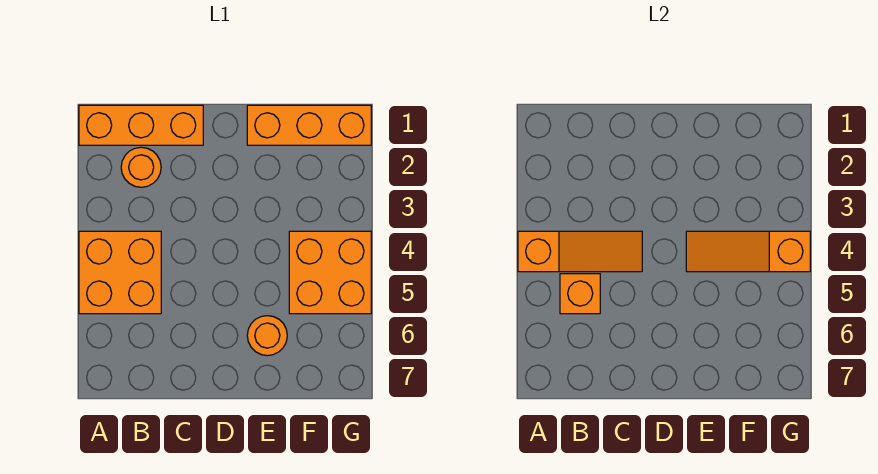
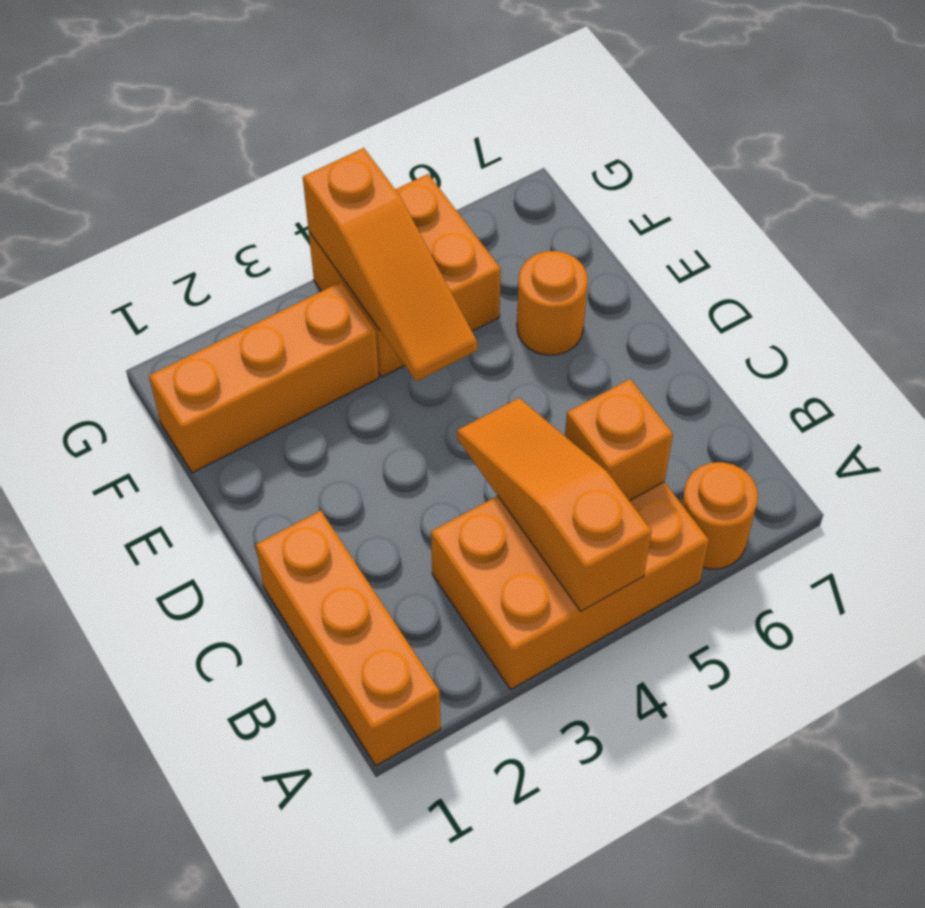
orange 2x2 brick [79,231,161,314] -> orange 2x3 brick [431,482,709,689]
orange 1x1 round brick [121,147,161,187] -> orange 1x1 round brick moved to [682,462,758,569]
orange 1x3 brick [247,105,371,145] -> orange 1x3 brick turned to [149,282,379,473]

